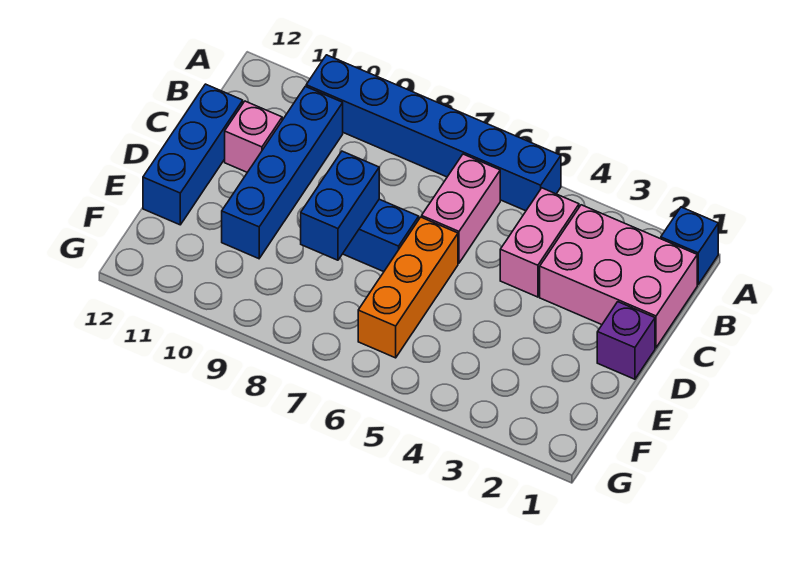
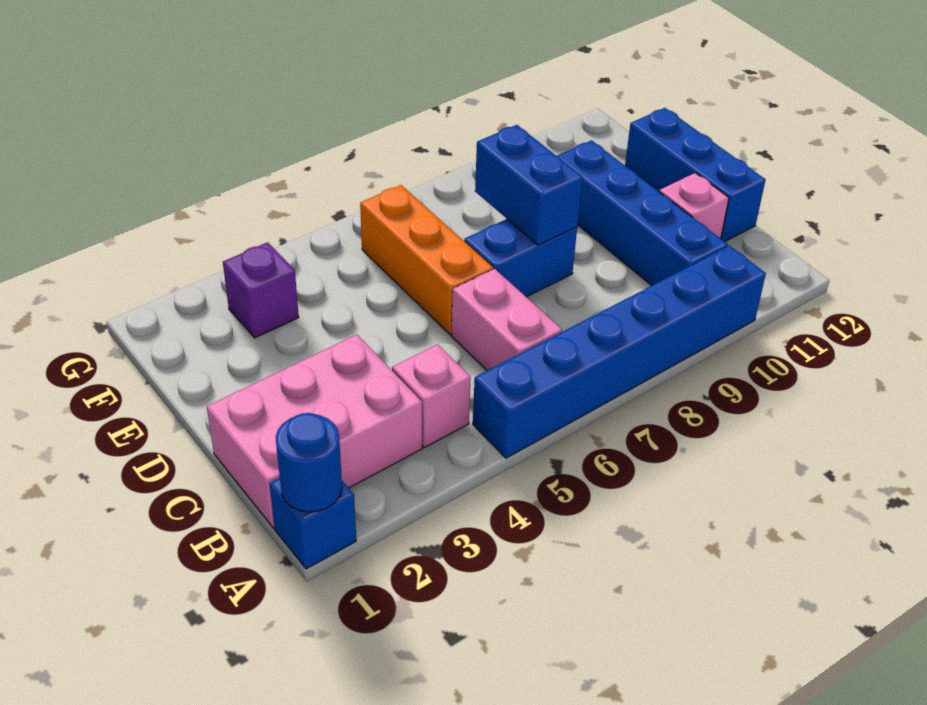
none -> blue 1x1 round brick [276,413,342,512]
pink 1x2 brick [500,188,579,297] -> pink 1x1 brick [392,344,471,448]
purple 1x1 brick [597,302,655,379] -> purple 1x1 brick moved to [223,242,299,338]

